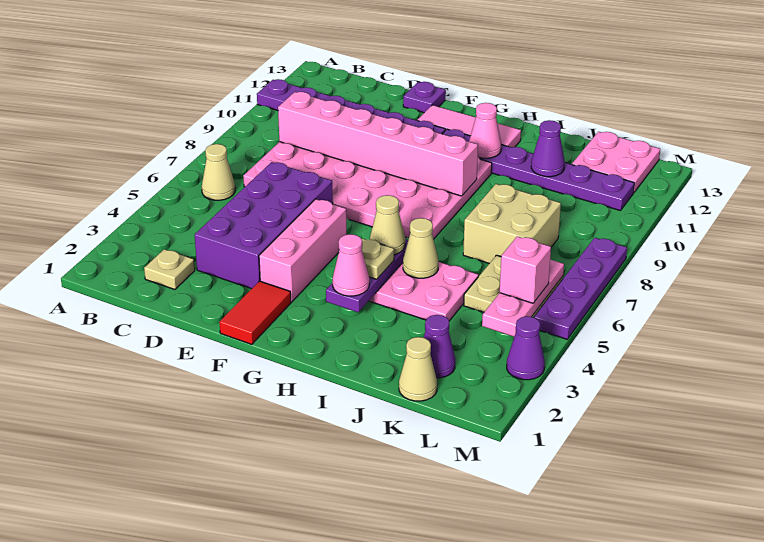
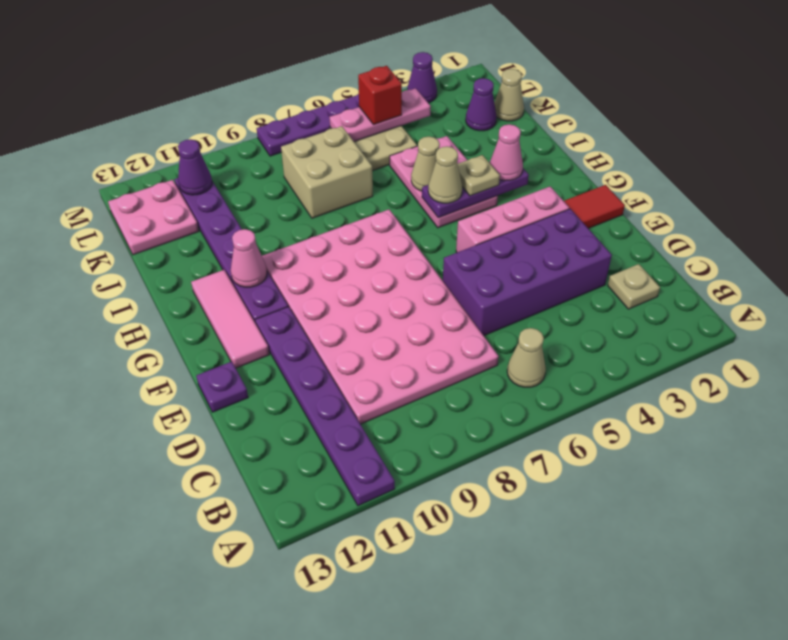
pink 1x6 brick [278,92,478,196] -> none
purple 1x1 cone [531,120,565,177] -> purple 1x1 cone moved to [178,139,212,195]
pink 1x1 brick [500,236,551,303] -> red 1x1 brick [358,66,402,125]

